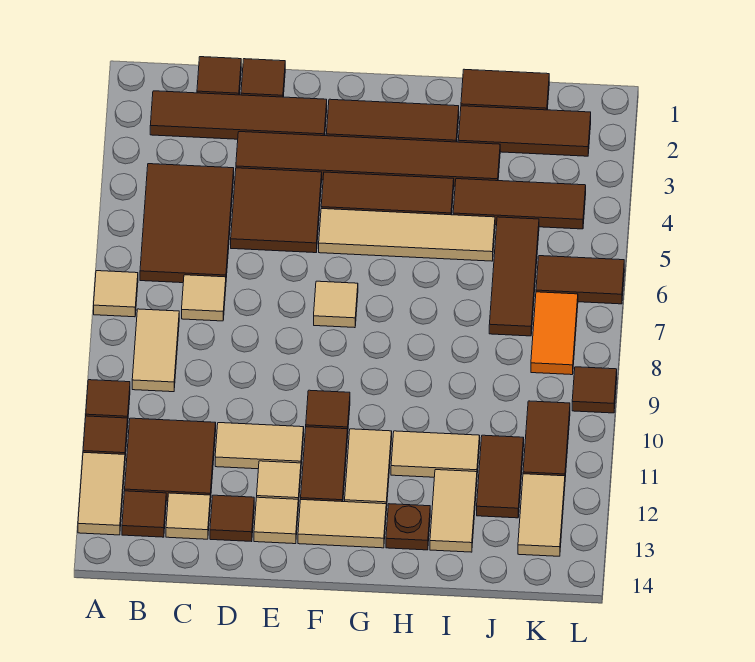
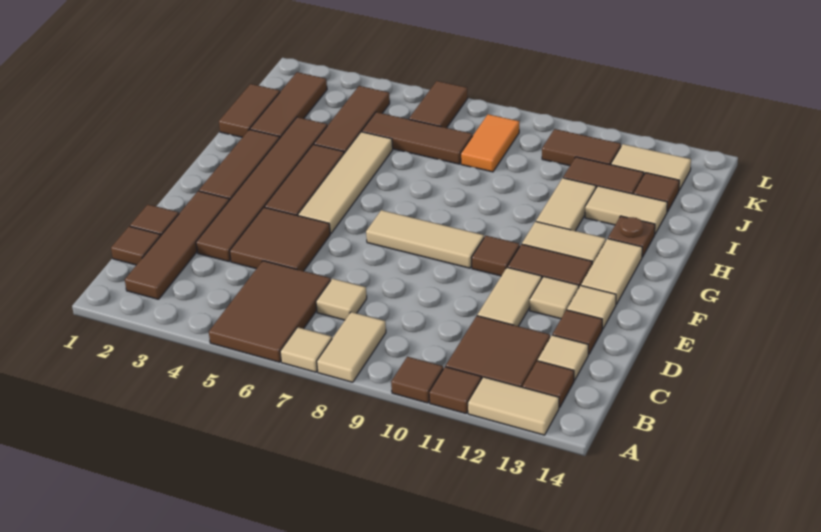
brown 2x3 tile [140,164,234,283] -> brown 2x3 tile turned to [209,261,331,362]
tan 1x2 tile [132,309,179,392] -> tan 1x2 tile turned to [317,312,386,382]
tan 1x1 tile [314,281,358,328] -> tan 1x3 tile [366,210,484,268]
orange 1x2 tile [531,292,578,375] -> orange 1x2 tile turned to [461,114,519,172]
brown 1x1 tile [572,367,617,413] -> brown 1x1 tile moved to [634,173,679,212]

